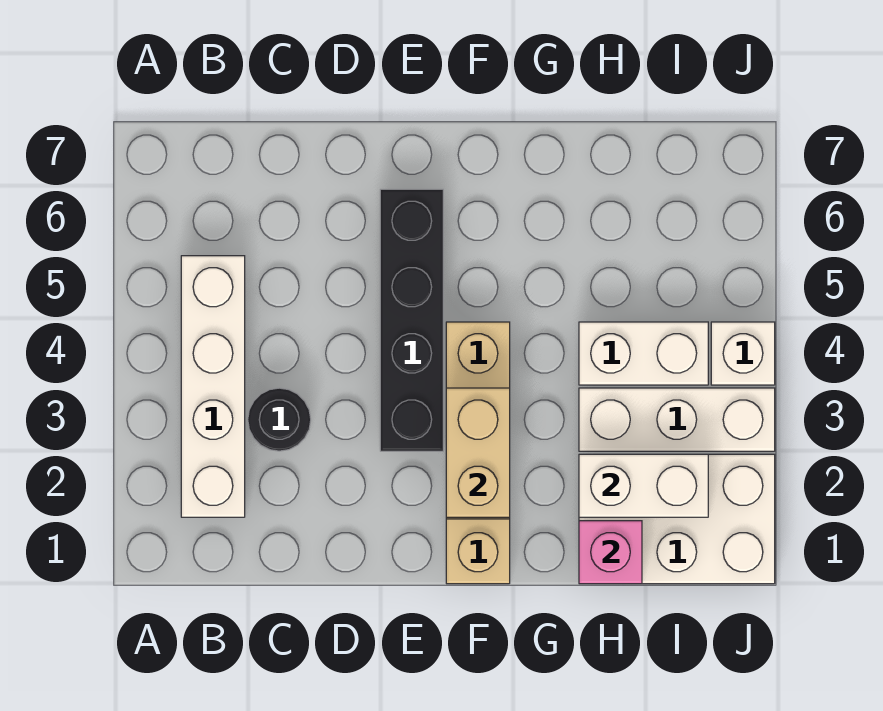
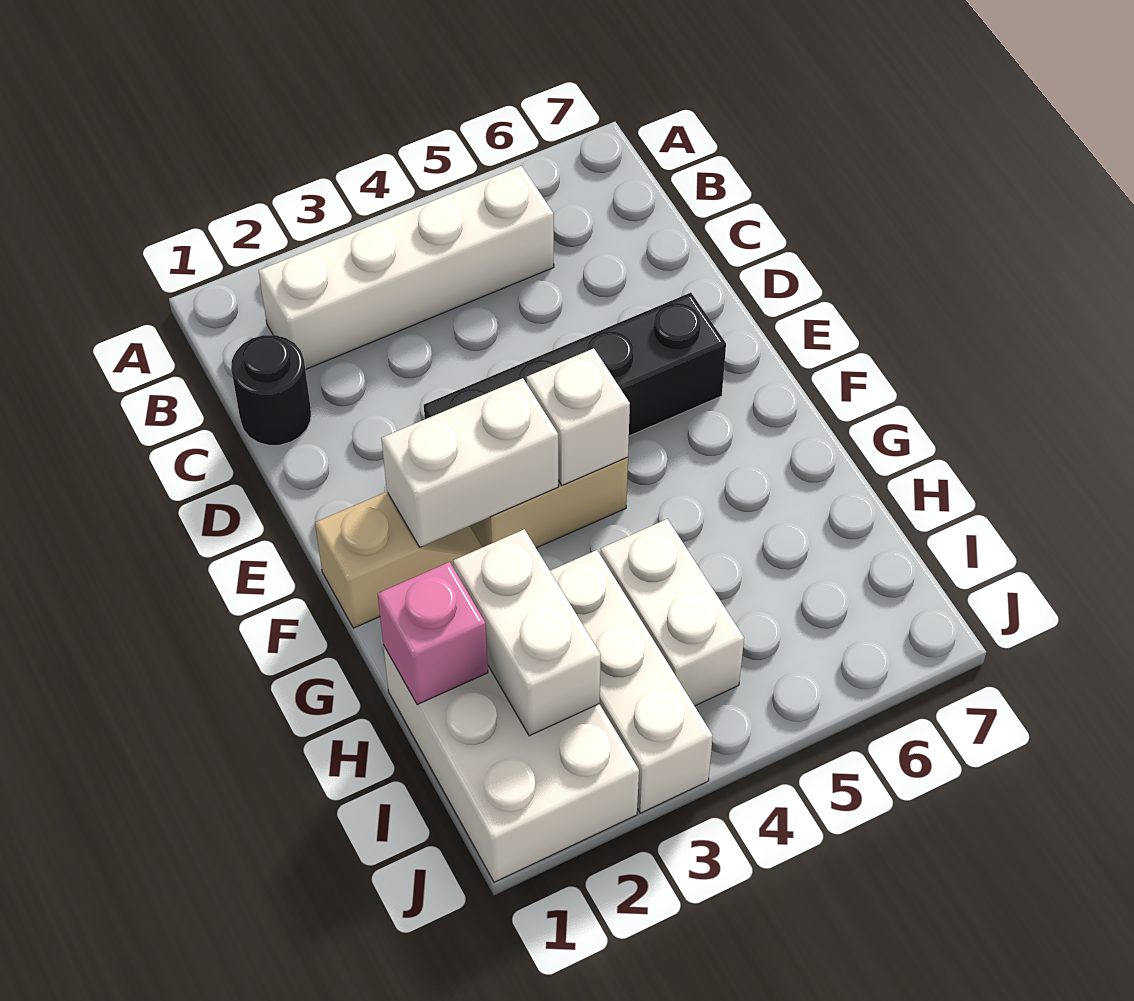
black 1x1 round brick [248,388,311,451] -> black 1x1 round brick moved to [231,335,311,445]
tan 1x2 brick [446,388,510,517] -> white 1x2 brick [381,378,558,547]
white 1x1 brick [711,322,775,385] -> white 1x1 brick moved to [526,348,630,485]

